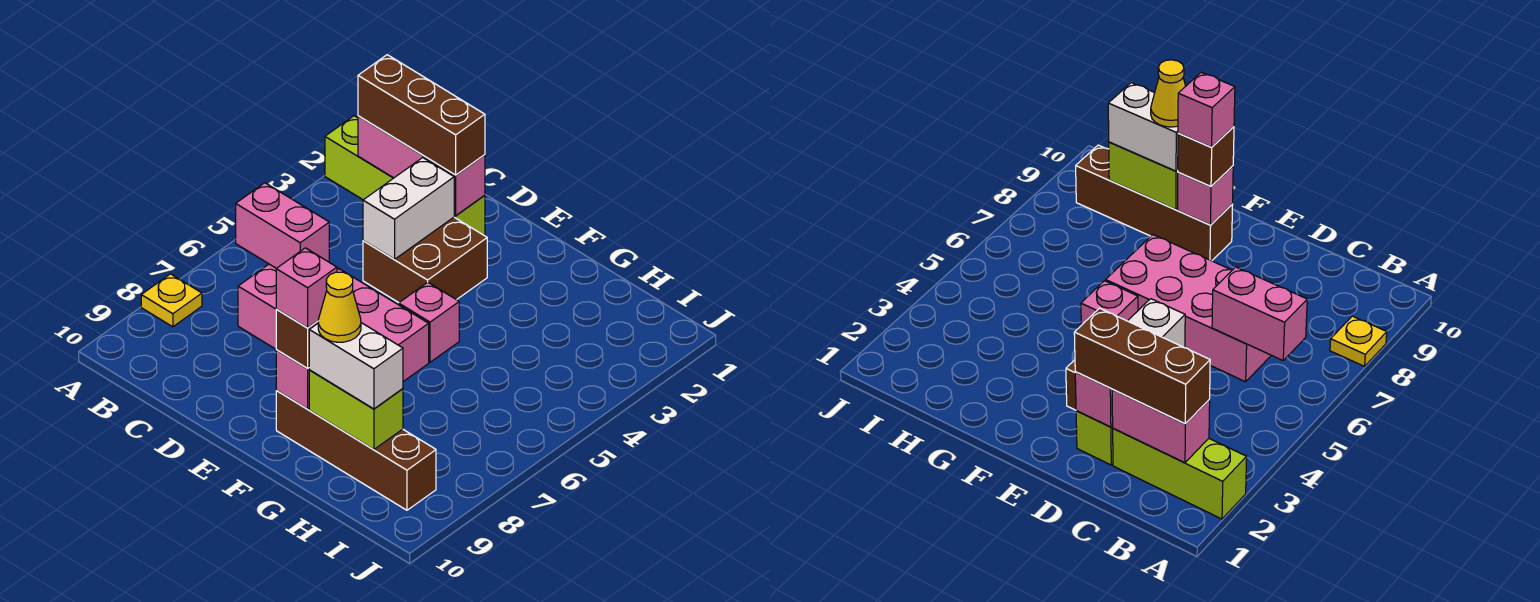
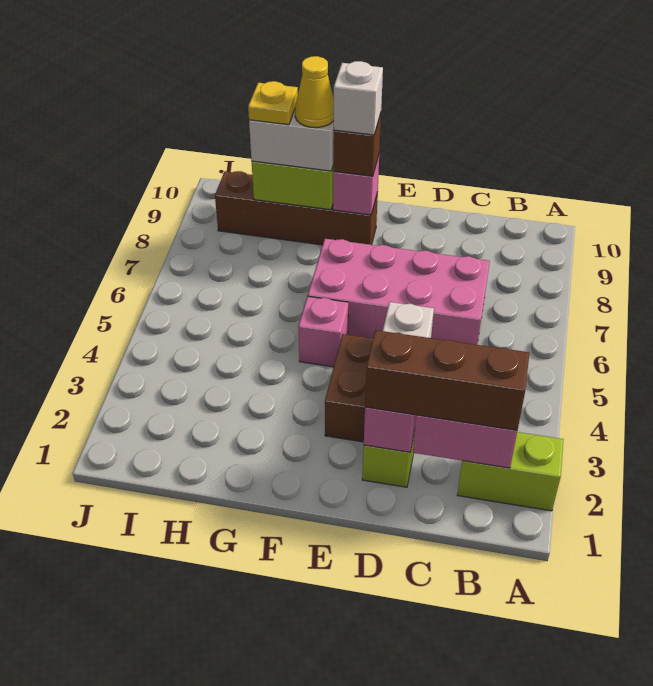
lime 1x3 brick [325,116,393,200] -> lime 1x2 brick [457,432,564,511]
yellow 1x1 plate [141,274,202,327] -> yellow 1x1 plate moved to [248,81,298,125]
pink 1x2 brick [236,183,329,268] -> none
pink 1x1 brick [276,248,337,328] -> white 1x1 brick [334,61,383,135]

